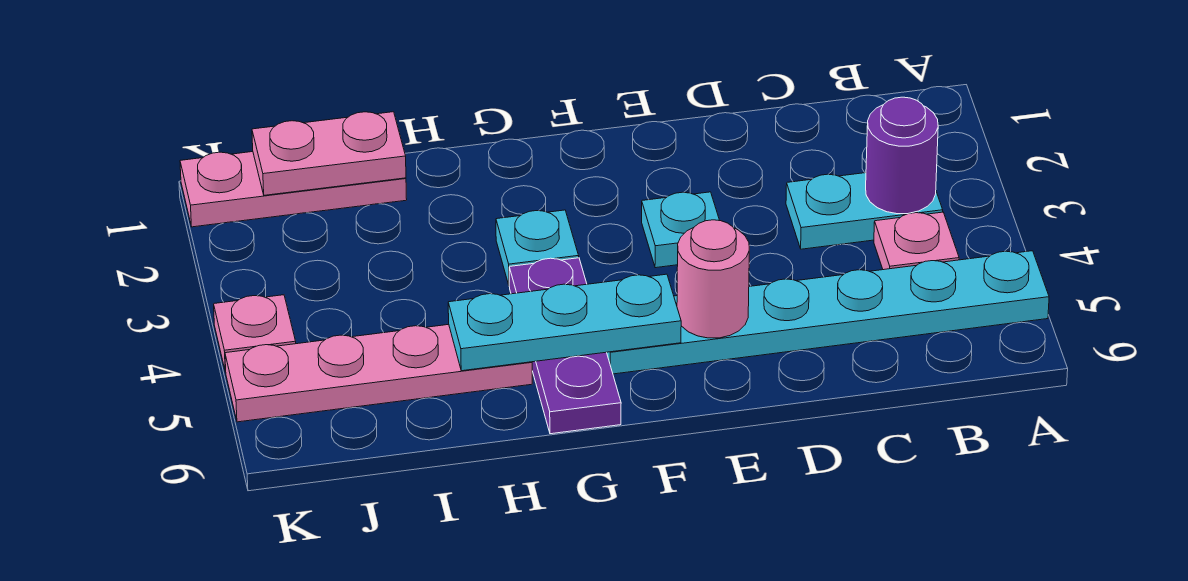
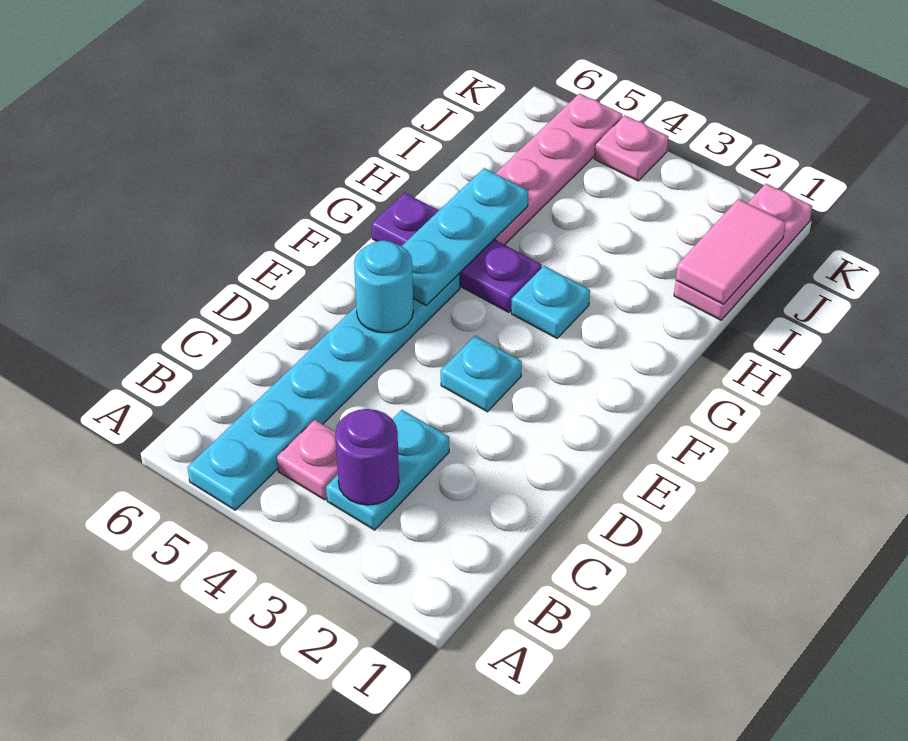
pink 1x1 round brick [677,220,749,338] -> cyan 1x1 round brick [354,240,413,333]
pink 1x2 plate [252,112,406,195] -> pink 1x2 tile [676,199,786,304]

